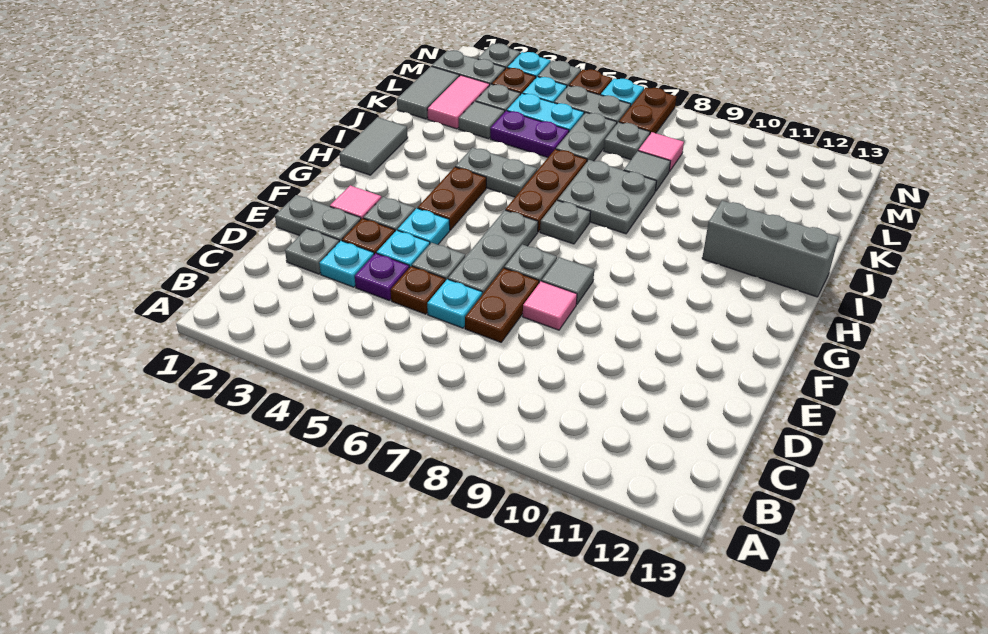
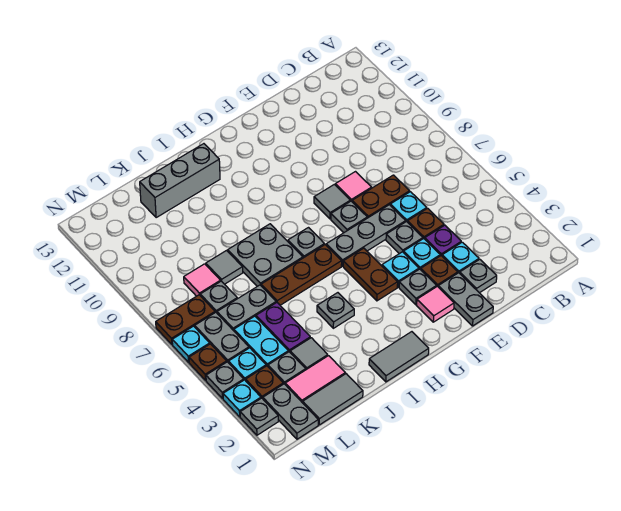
brown 1x2 plate [418,167,486,230] -> brown 1x2 plate turned to [343,248,398,301]
grey 1x2 plate [455,148,537,197] -> grey 1x1 plate [317,293,354,328]
grey 1x3 brick [702,201,839,297] -> grey 1x3 brick turned to [140,144,220,218]

